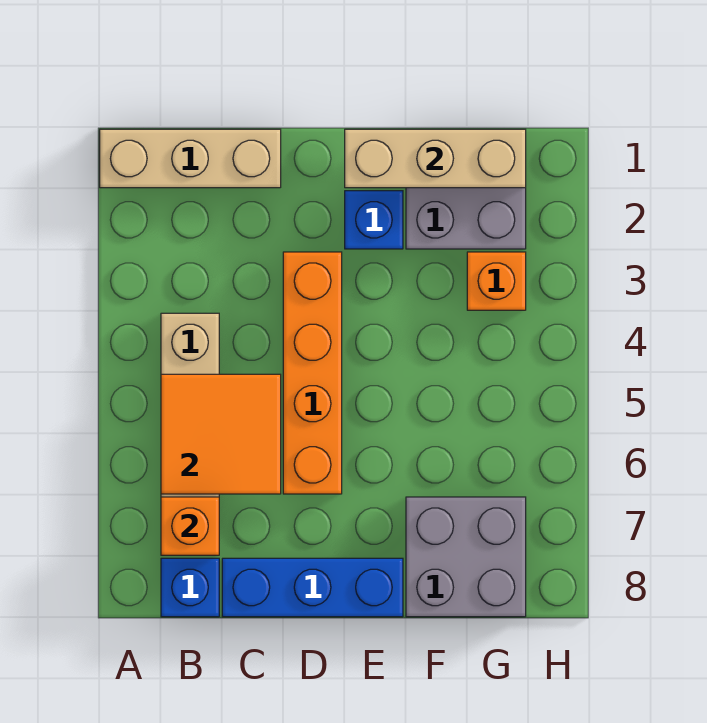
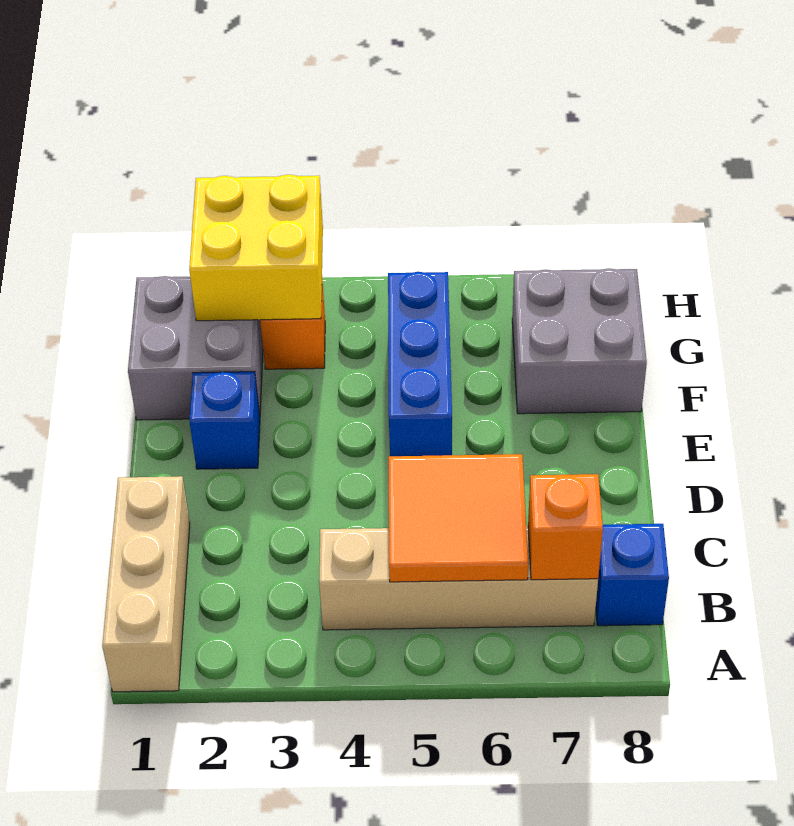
blue 1x3 brick [222,558,403,617] -> blue 1x3 brick moved to [388,272,452,456]
orange 1x4 brick [283,252,342,494] -> none
tan 1x3 brick [345,129,526,188] -> none
none -> yellow 2x2 brick [189,175,323,321]

